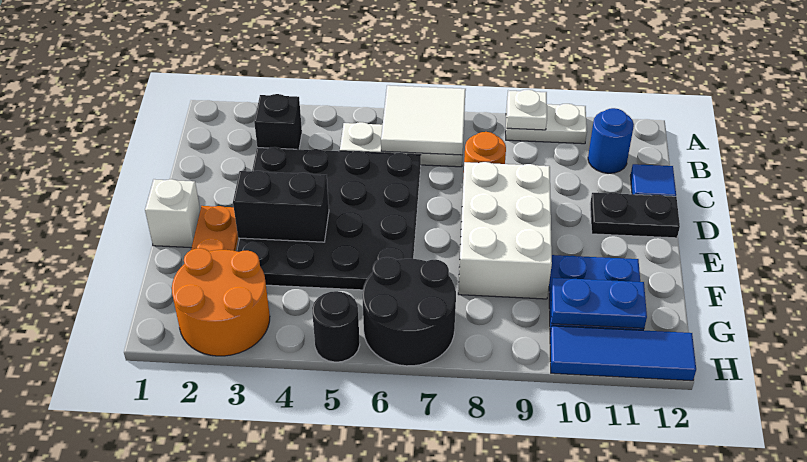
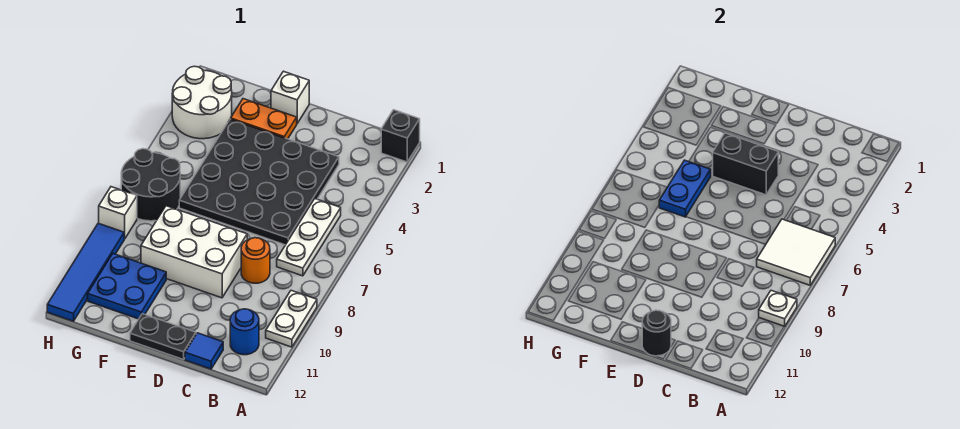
black 1x1 brick [254,94,302,149] -> black 1x1 brick moved to [381,110,420,162]
black 1x2 plate [590,193,680,238] -> black 1x2 plate turned to [130,314,196,360]
black 1x2 brick [233,171,329,242] -> black 1x2 brick turned to [713,133,778,195]
orange 2x2 round brick [172,248,270,356] -> white 2x2 round brick [172,66,232,139]
blue 1x2 plate [551,278,647,328] -> blue 1x2 plate moved to [659,160,711,217]
black 1x1 round brick [312,291,360,362] -> black 1x1 round brick moved to [642,310,671,356]
none -> white 1x1 brick [99,187,137,239]
blue 1x3 tile [550,326,696,381] -> blue 1x4 tile [47,223,124,321]

